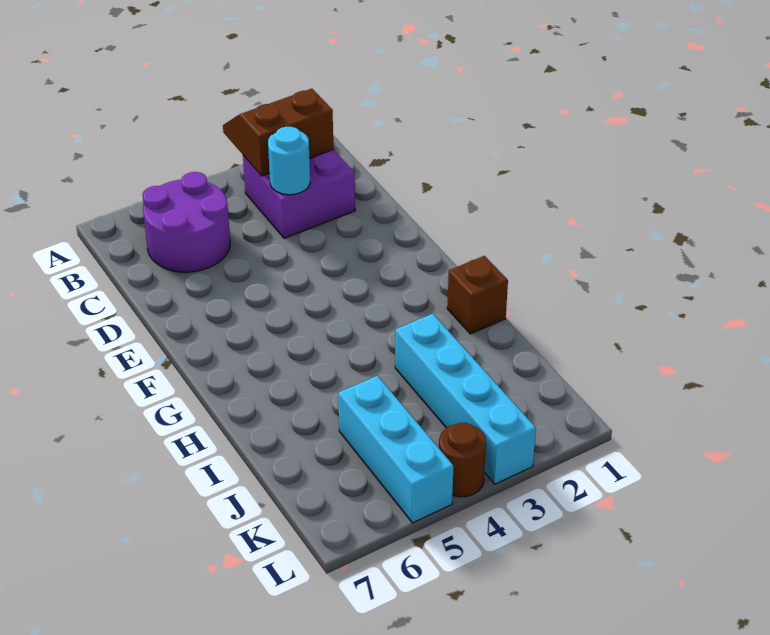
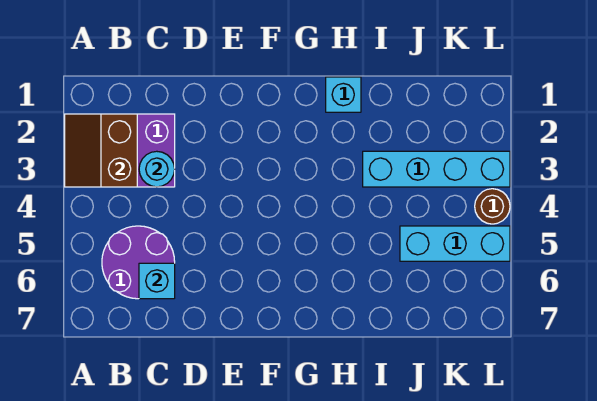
none -> cyan 1x1 brick [139,263,175,299]
brown 1x1 brick [447,256,508,334] -> cyan 1x1 brick [326,77,361,112]

